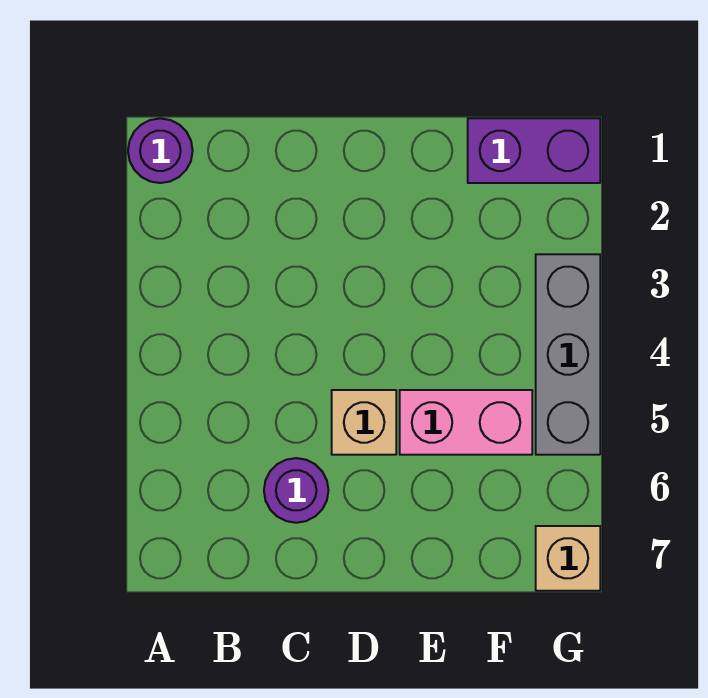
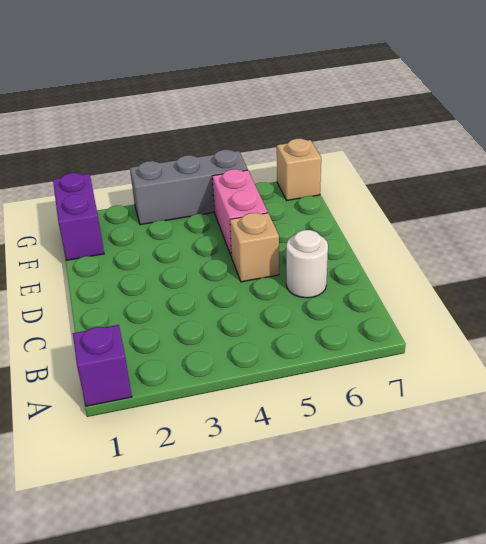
purple 1x1 round brick [128,118,193,183] -> purple 1x1 brick [73,325,132,406]
purple 1x1 round brick [264,458,328,523] -> white 1x1 round brick [286,230,328,298]

